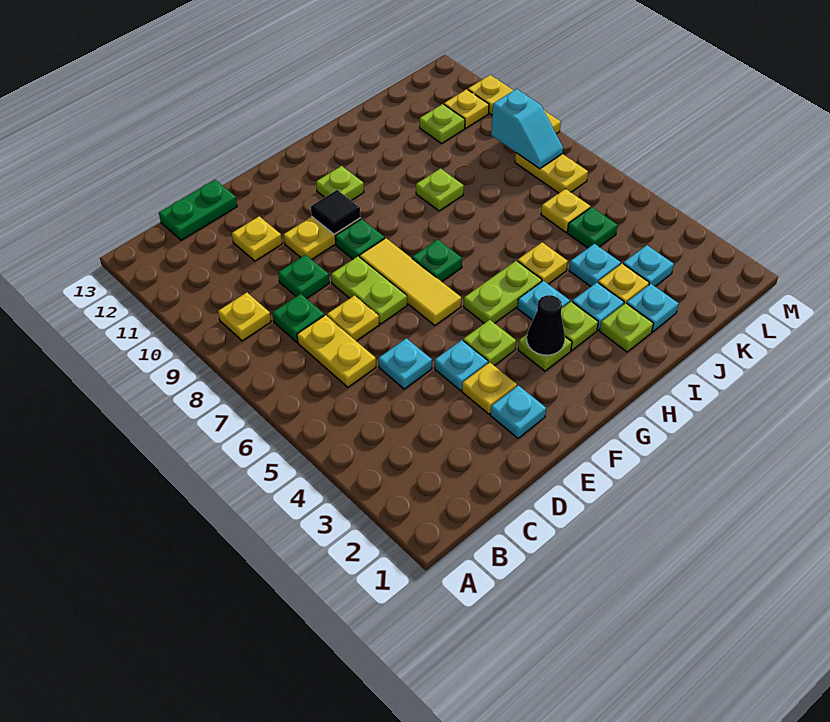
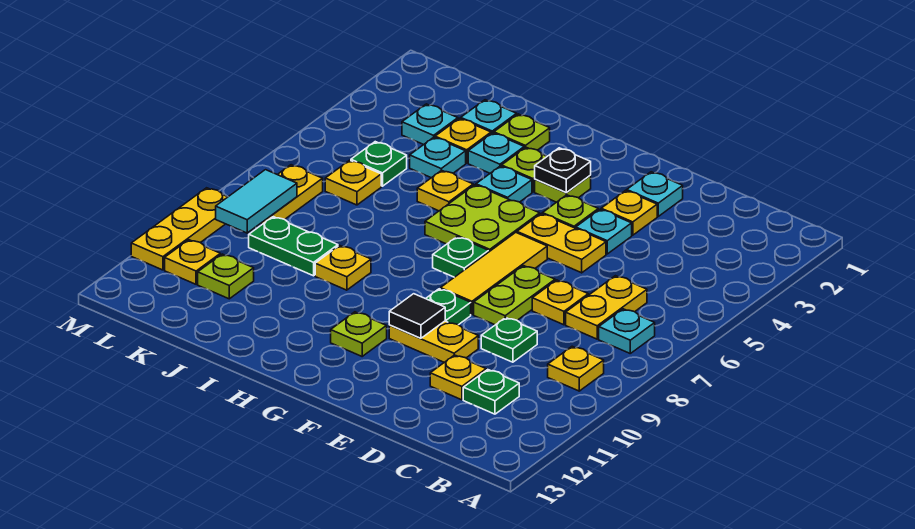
green 1x1 plate [273,294,324,342] -> green 1x1 plate moved to [463,370,519,414]
green 1x2 plate [159,180,237,240] -> green 1x2 plate moved to [249,217,338,276]
cyan 1x1 plate [379,338,432,389] -> cyan 1x1 plate moved to [599,309,655,353]
none -> yellow 1x2 plate [517,214,606,273]
black 1x1 cone [527,295,565,355] -> black 1x1 plate [535,148,591,193]
lime 1x2 plate [464,261,542,323] -> lime 2x2 plate [425,185,540,252]
lime 1x1 plate [416,168,464,211] -> yellow 1x1 plate [315,245,371,290]
cyan 1x2 slope [491,89,563,169] -> cyan 1x2 tile [216,170,297,233]

